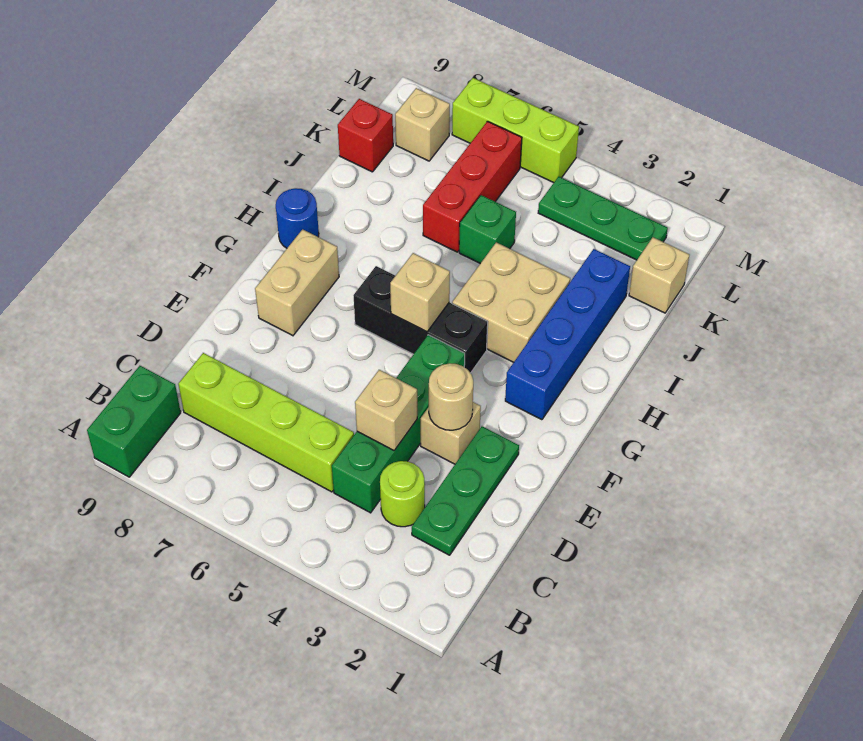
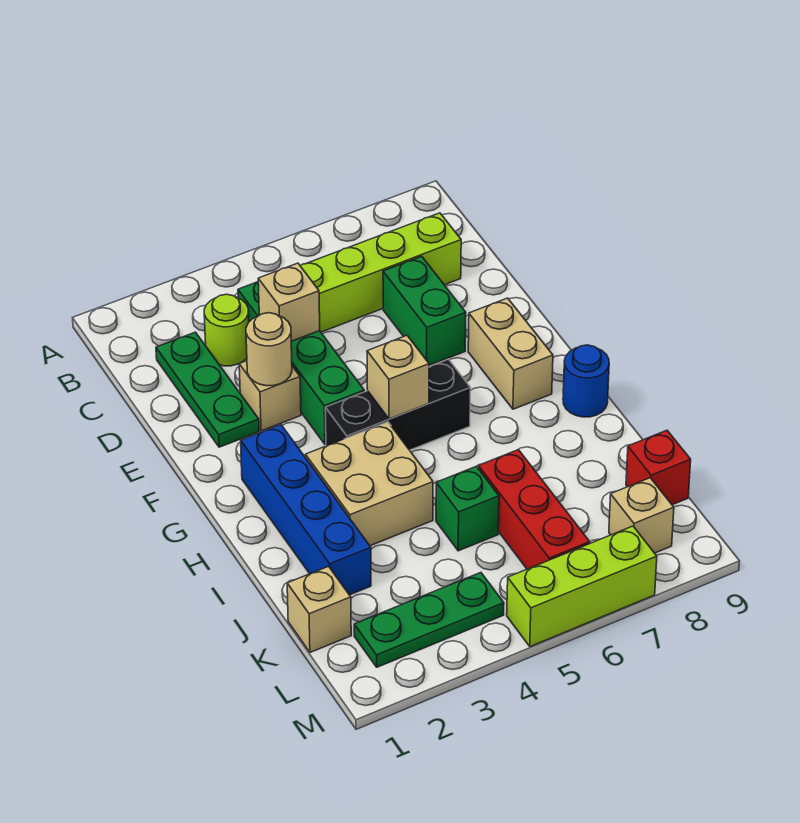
green 1x2 brick [87,366,181,477] -> green 1x2 brick moved to [383,256,466,365]

